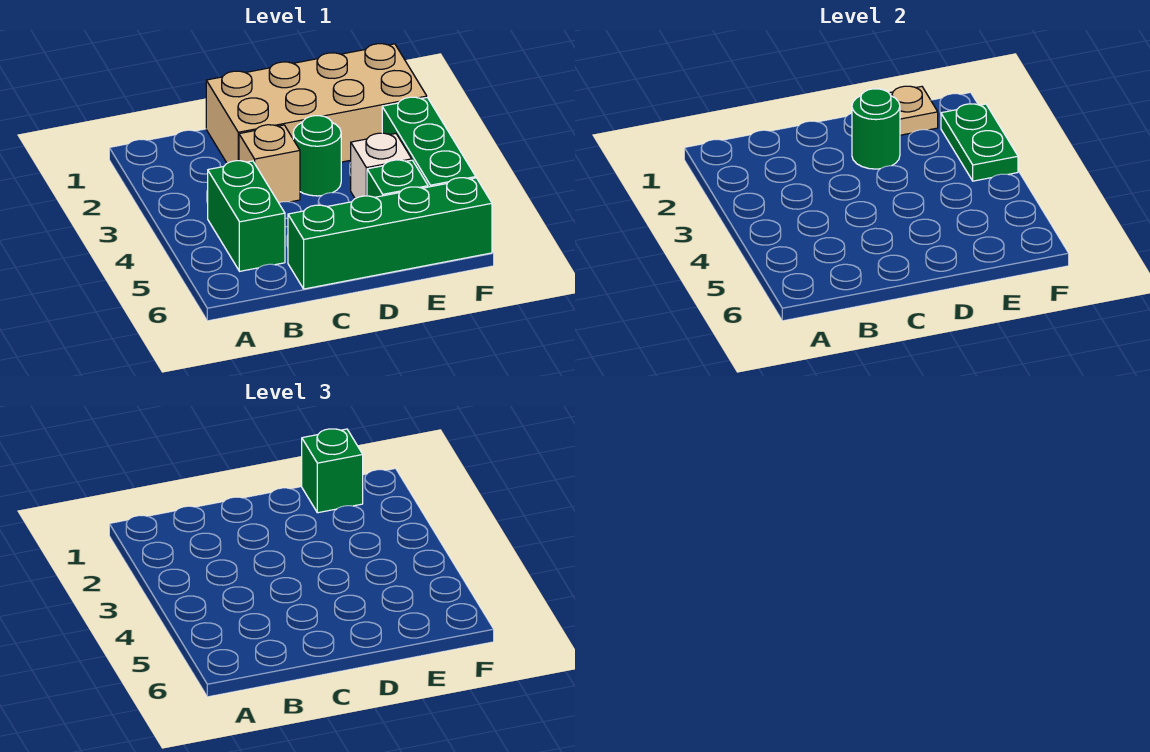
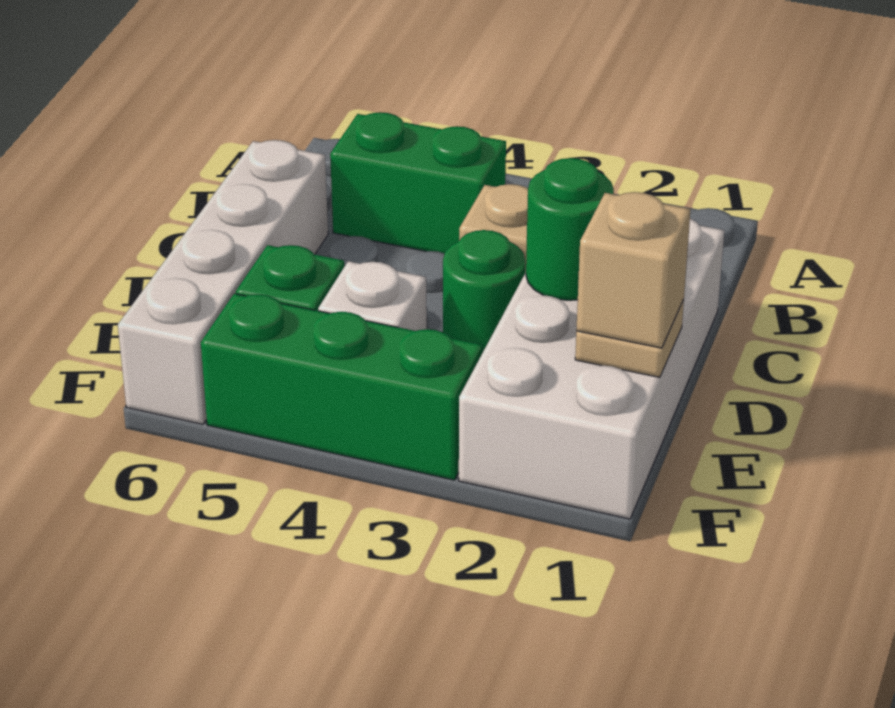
tan 2x4 brick [206,44,427,163] -> white 2x4 brick [459,218,725,519]
green 1x4 brick [288,178,492,289] -> white 1x4 brick [118,140,328,424]
green 1x1 brick [302,429,363,513] -> tan 1x1 brick [576,192,691,348]
green 1x2 plate [941,104,1018,181] -> none

